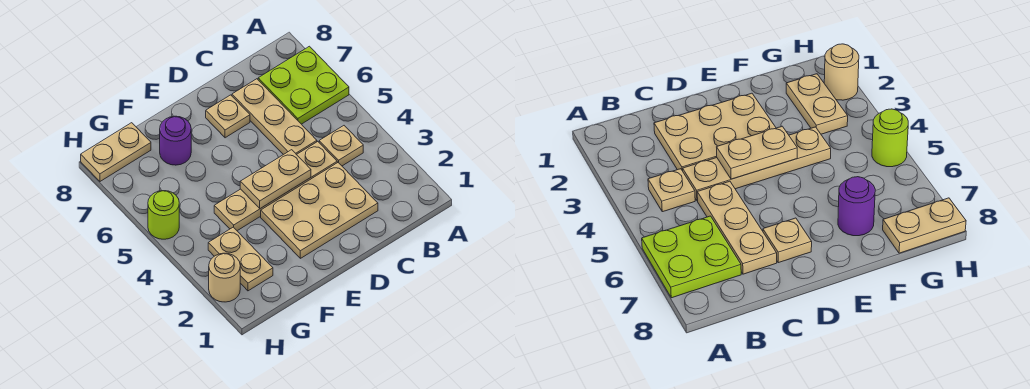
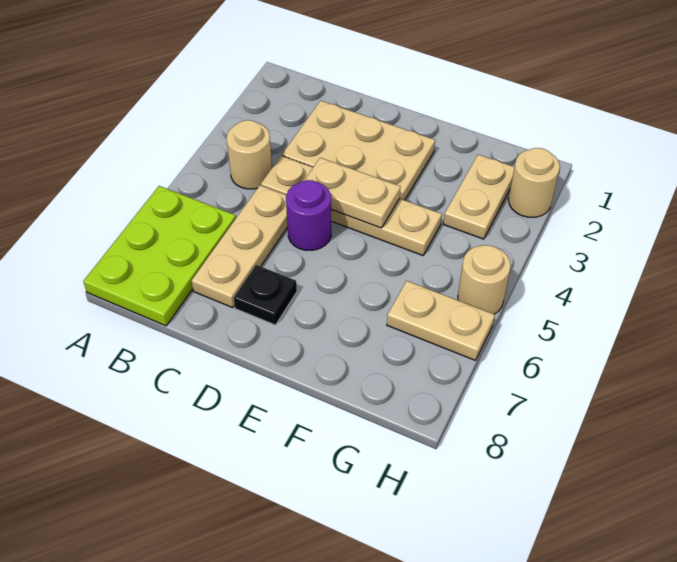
lime 2x2 plate [258,46,349,124] -> lime 2x3 plate [83,186,236,326]
tan 1x1 plate [319,126,363,166] -> tan 1x1 round brick [227,120,272,189]
tan 1x1 plate [206,95,250,138] -> black 1x1 plate [234,265,297,325]
purple 1x1 round brick [160,116,191,165] -> purple 1x1 round brick moved to [286,180,331,251]
tan 1x2 plate [81,123,151,181] -> tan 1x2 plate moved to [387,281,495,360]
lime 1x1 round brick [148,191,179,239] -> tan 1x1 round brick [458,245,511,314]

